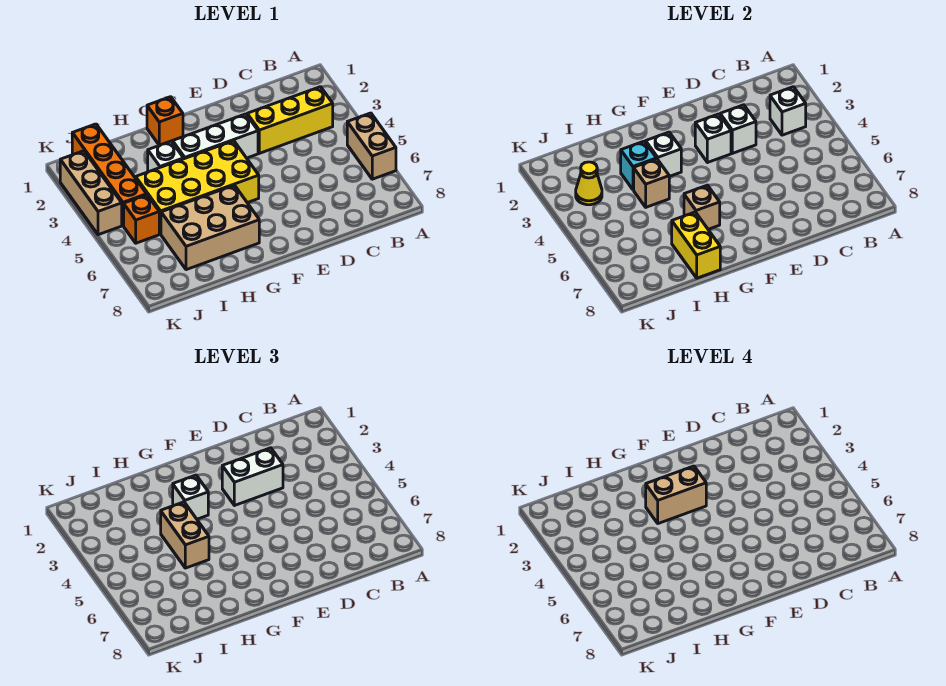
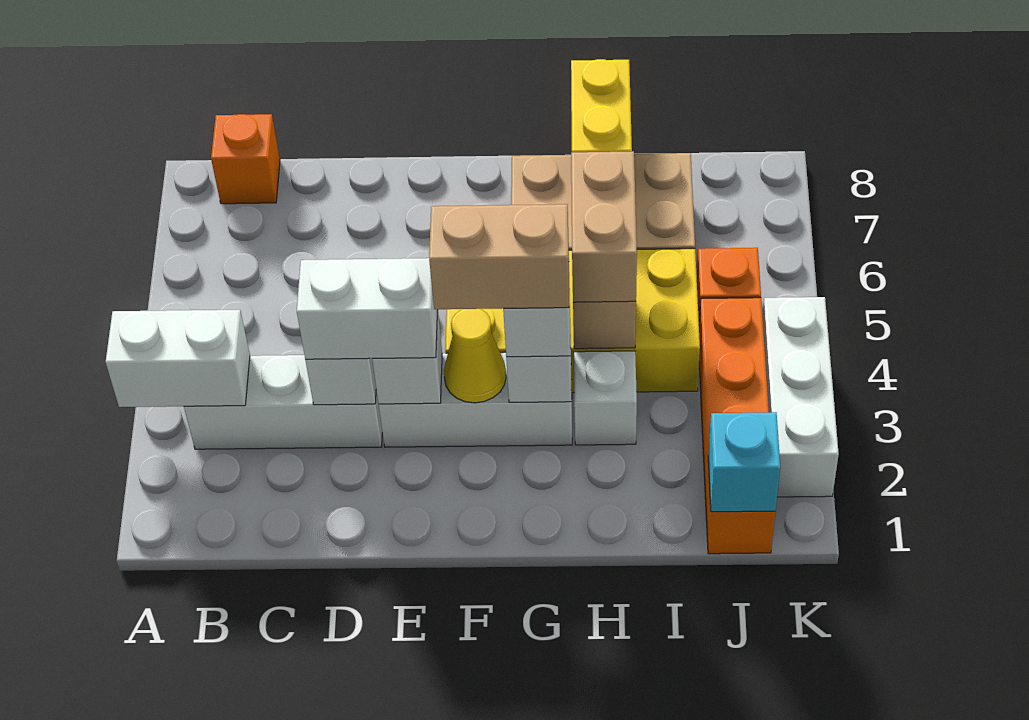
tan 1x2 brick [347,113,396,179] -> none
yellow 1x3 brick [247,87,333,153] -> white 1x3 brick [184,355,382,449]
white 1x1 brick [770,87,806,135] -> white 1x2 brick [106,310,250,407]
orange 1x1 brick [147,97,183,145] -> orange 1x1 brick moved to [211,114,280,204]
tan 1x1 brick [684,185,720,229] -> none
cyan 1x1 brick [621,141,657,190] -> cyan 1x1 brick moved to [708,412,780,512]
yellow 1x1 cone [576,162,602,205] -> yellow 1x1 cone moved to [444,309,506,403]
tan 1x3 brick [60,151,122,235] -> white 1x3 brick [763,297,839,497]

